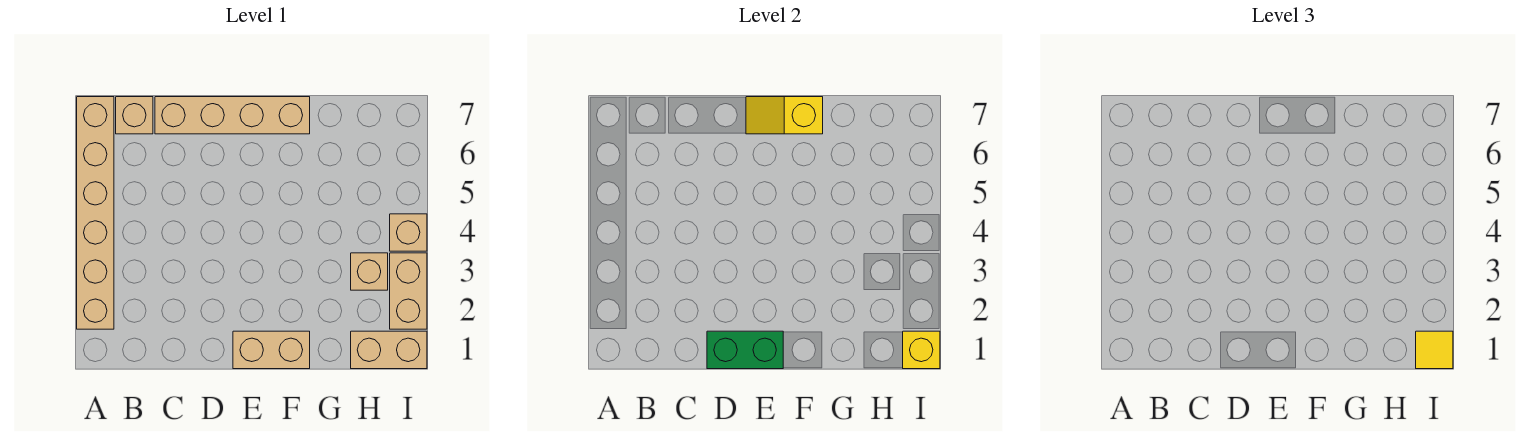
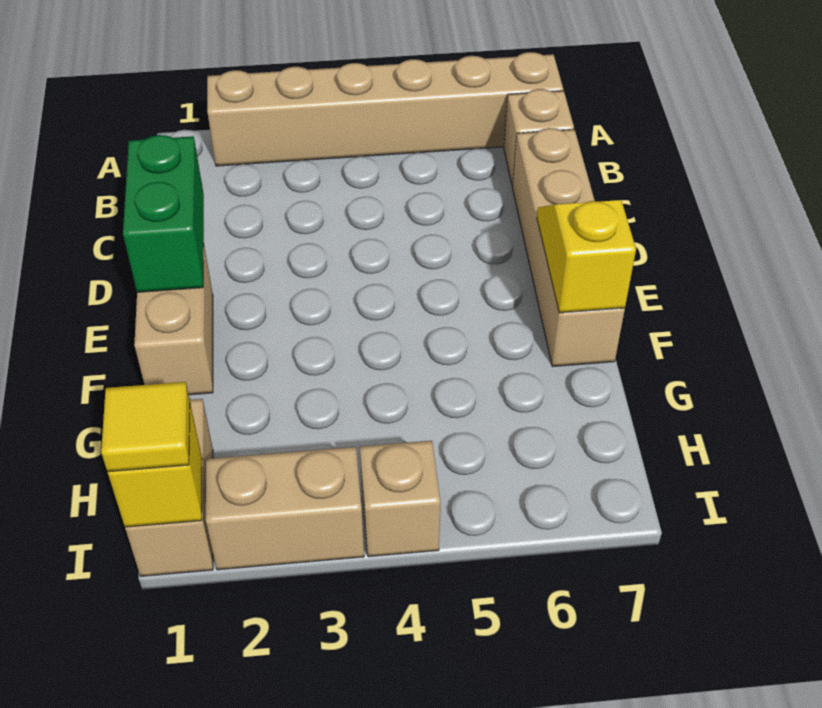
tan 1x1 brick [351,253,388,290] -> none

